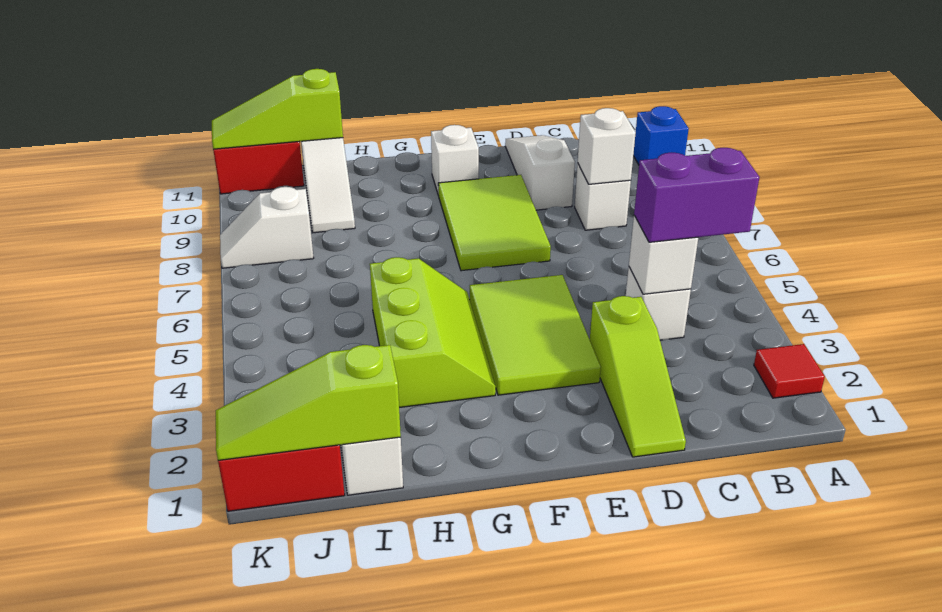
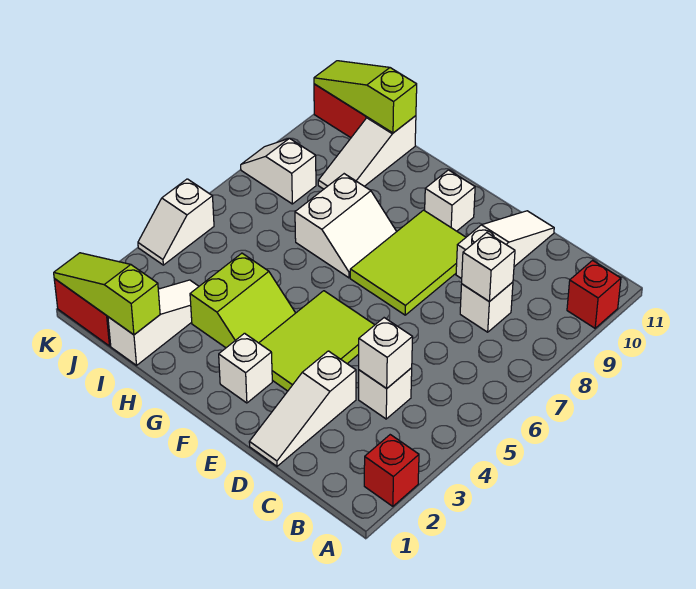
red 1x1 tile [754,344,825,398] -> red 1x1 brick [364,435,419,506]
blue 1x1 brick [633,106,689,165] -> red 1x1 brick [567,260,621,328]
purple 1x2 brick [634,148,759,242] -> none
lime 1x3 slope [590,296,686,457] -> white 1x3 slope [249,351,356,466]
none -> white 1x1 brick [219,333,272,403]
lime 2x3 slope [370,257,496,408] -> lime 2x2 slope [190,253,295,348]
none -> white 2x2 slope [295,174,397,278]
none -> white 1x2 slope [138,179,214,265]

